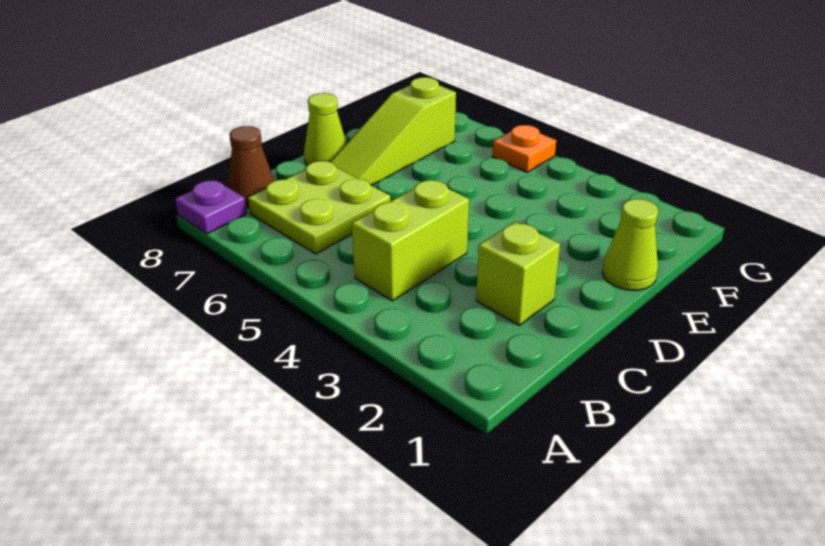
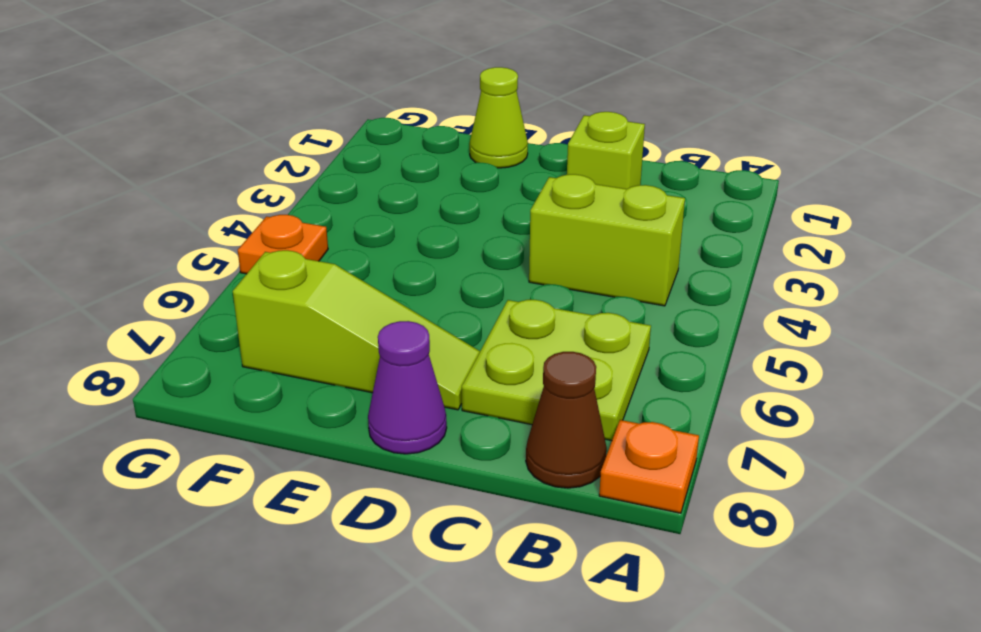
purple 1x1 plate [175,180,247,234] -> orange 1x1 plate [599,420,699,513]
lime 1x1 cone [304,93,347,165] -> purple 1x1 cone [368,321,447,454]

